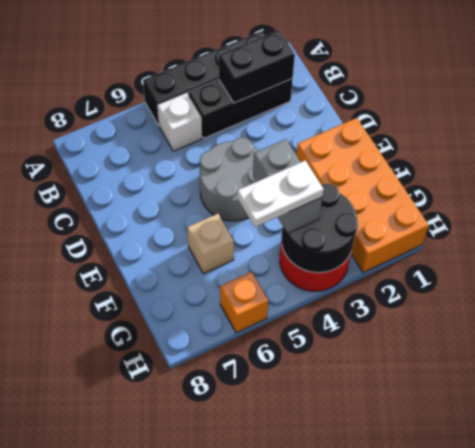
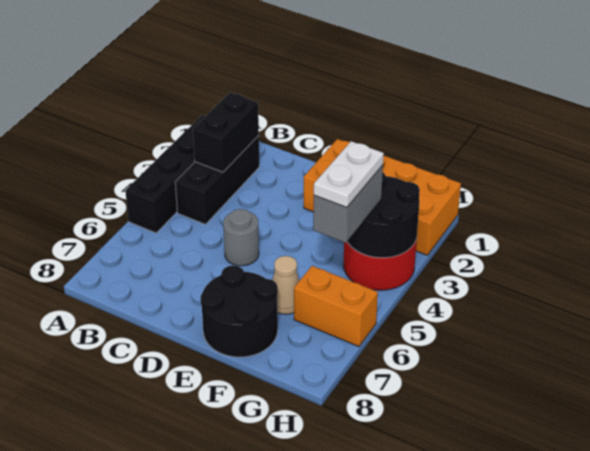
white 1x1 brick [158,93,202,151] -> none
grey 2x2 round brick [200,137,259,221] -> grey 1x1 round brick [223,209,259,266]
none -> black 2x2 round brick [200,265,278,357]
grey 1x2 brick [253,139,322,234] -> grey 1x2 brick turned to [313,165,383,243]
tan 1x1 brick [187,214,234,274] -> tan 1x1 cone [272,256,299,314]
orange 1x1 brick [220,272,268,333] -> orange 1x2 brick [294,266,378,347]

